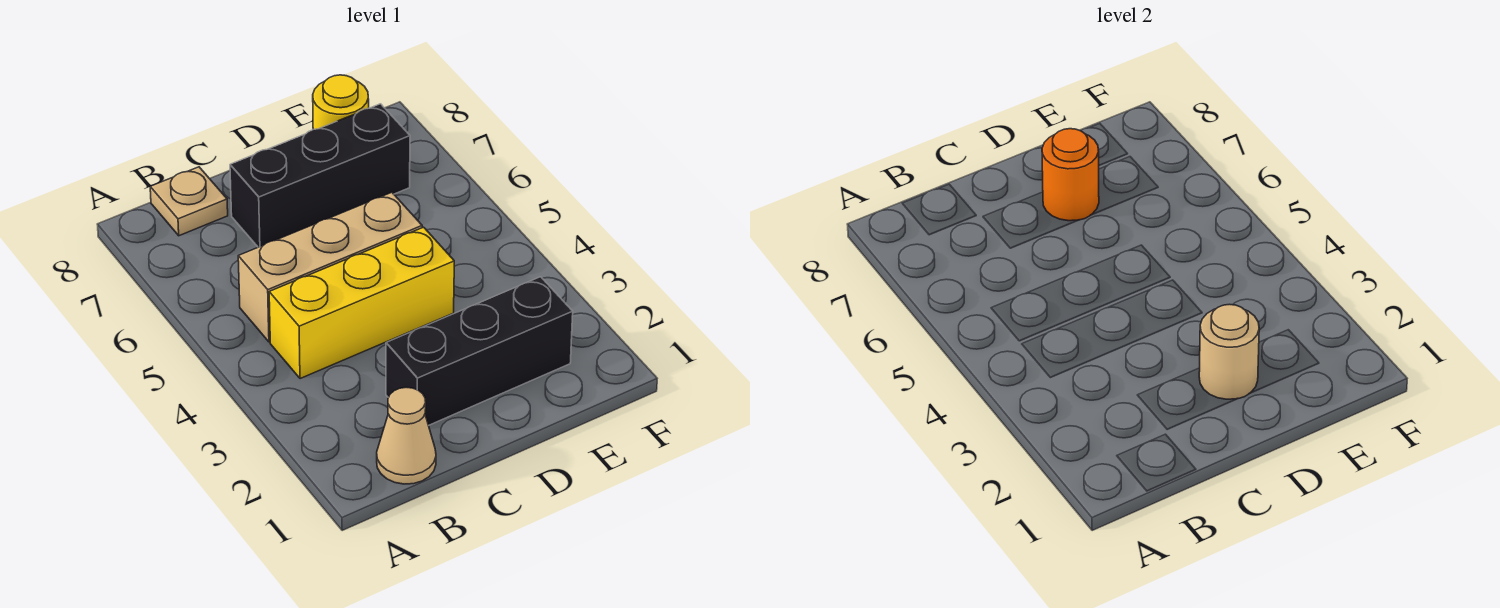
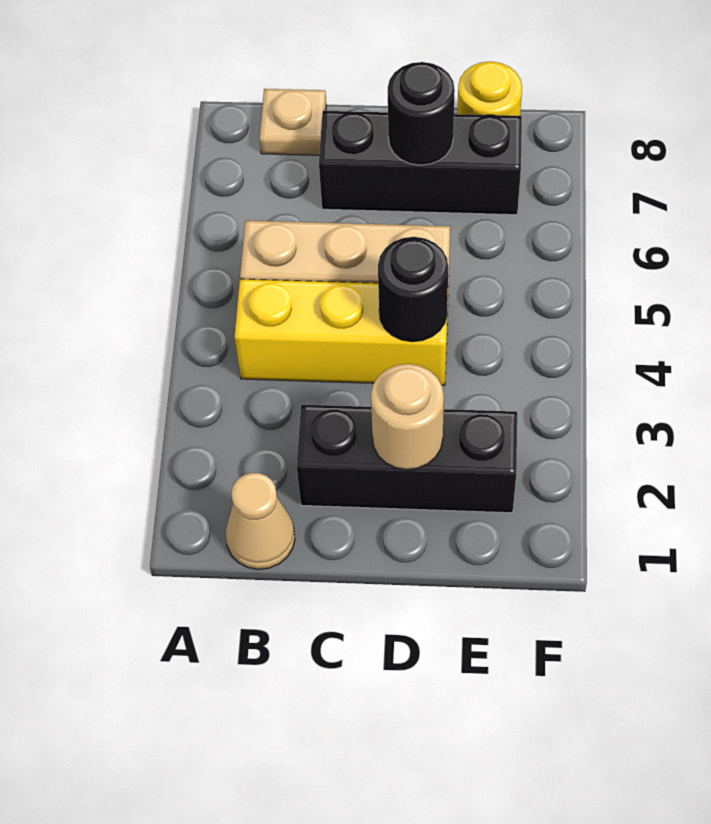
none -> black 1x1 round brick [378,237,448,342]
orange 1x1 round brick [1042,129,1099,221] -> black 1x1 round brick [388,62,455,165]

